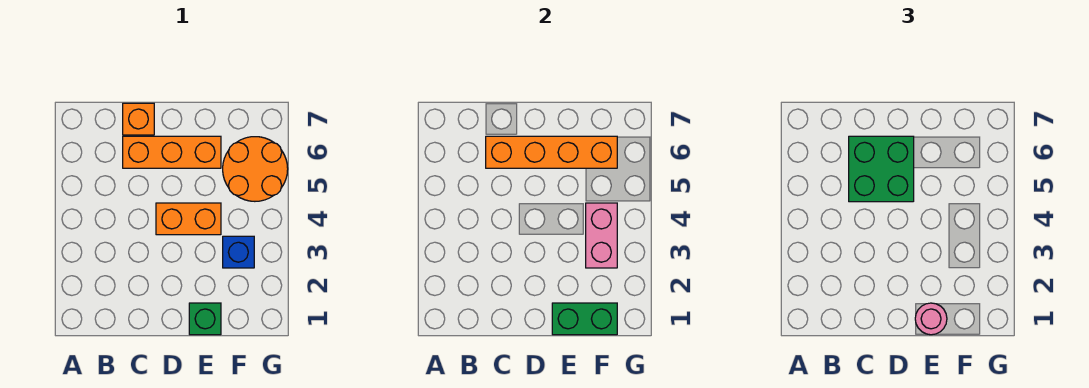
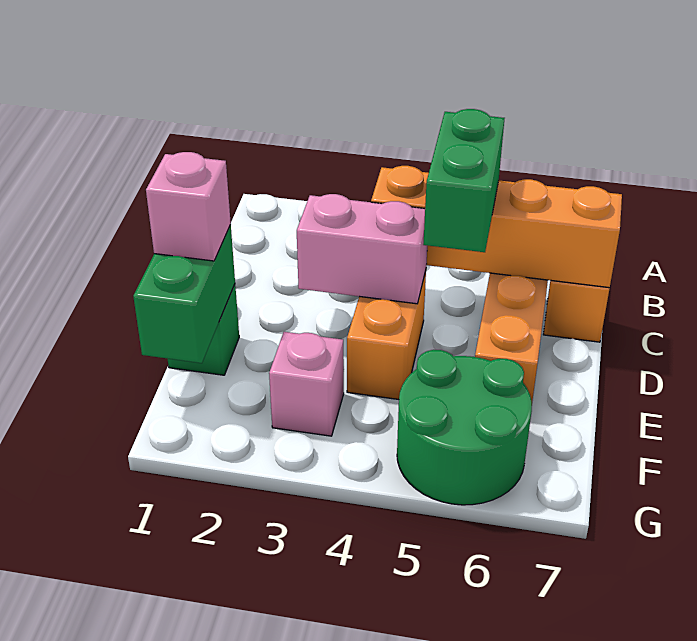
green 2x2 brick [849,136,914,202] -> green 1x2 brick [423,109,504,252]
orange 1x4 brick [486,136,617,168] -> orange 1x4 brick turned to [371,166,622,288]
pink 1x1 round brick [915,303,947,335] -> pink 1x1 brick [146,152,231,261]
blue 1x1 brick [223,236,254,268] -> pink 1x1 brick [269,332,344,436]
pink 1x2 brick [586,203,617,268] -> pink 1x2 brick moved to [297,194,427,304]
orange 2x2 round brick [223,137,288,201] -> green 2x2 round brick [397,350,532,505]

